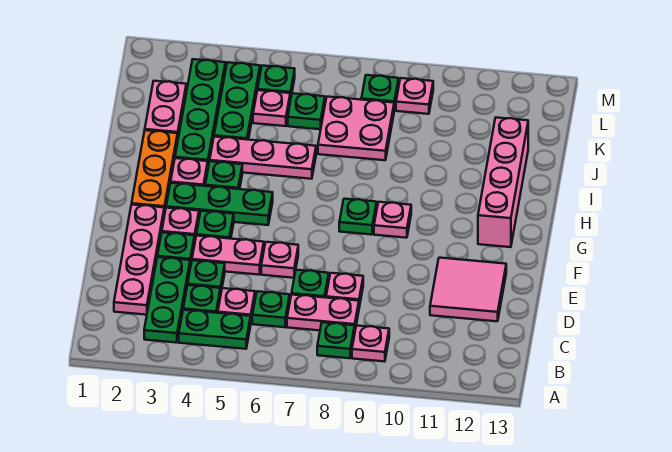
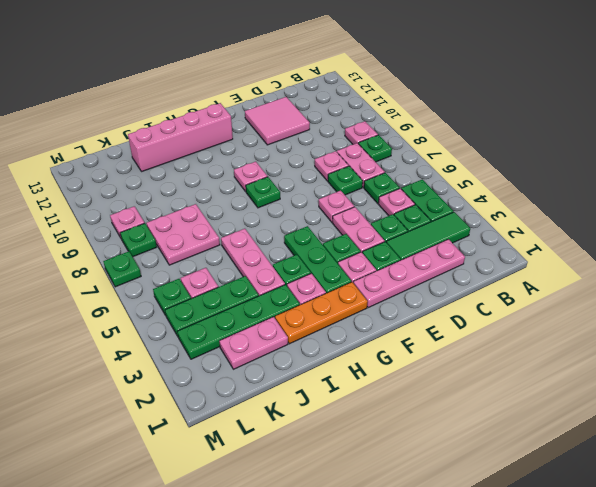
green 1x3 plate [144,257,190,343] -> green 1x3 tile [386,212,470,260]
green 1x1 plate [288,93,325,129] -> green 1x1 plate moved to [103,251,141,287]

